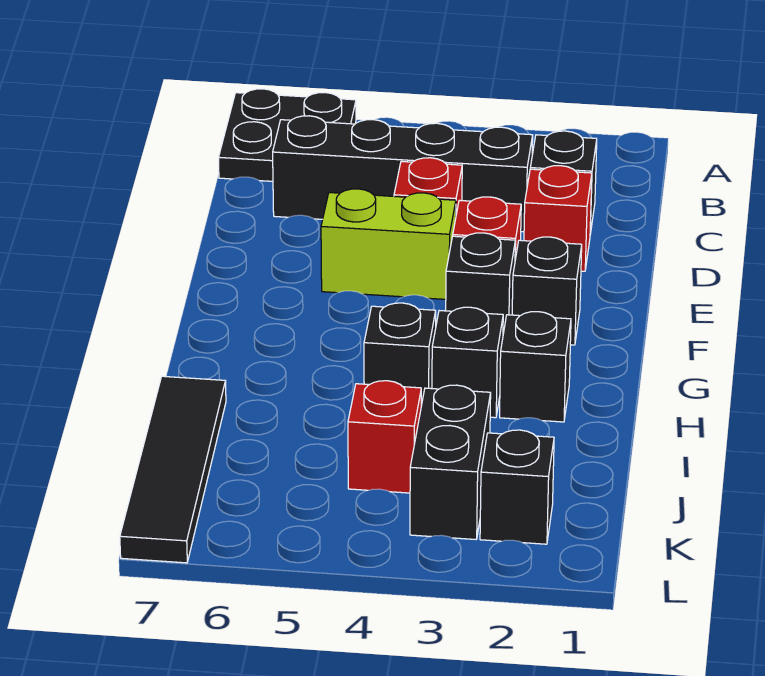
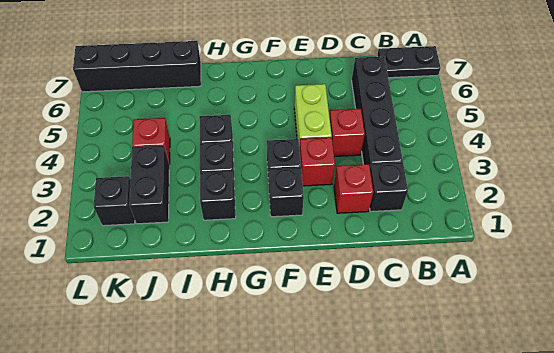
black 2x2 plate [218,89,356,181] -> black 1x2 plate [377,46,441,78]
black 1x4 tile [120,376,226,563] -> black 1x4 brick [73,41,201,92]
black 1x2 brick [410,385,491,539] -> black 1x2 brick turned to [129,146,169,224]

